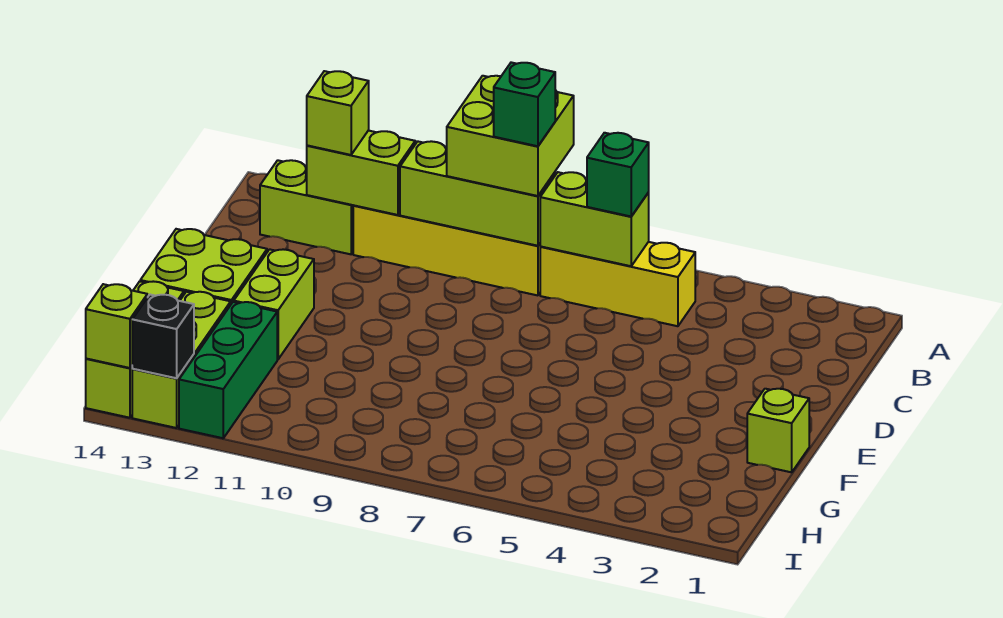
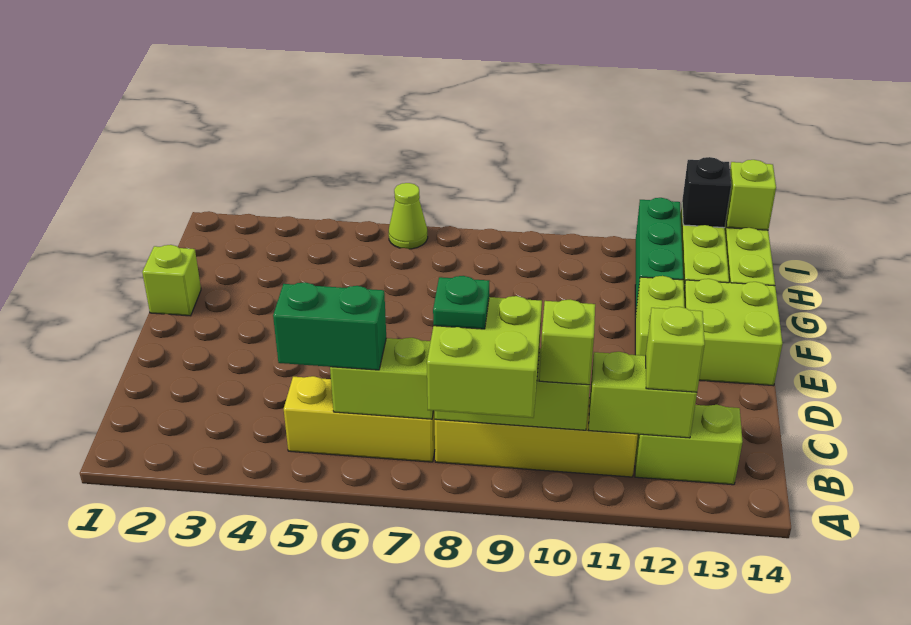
green 1x1 brick [587,133,649,216] -> green 1x2 brick [273,282,386,370]
green 1x1 brick [494,62,555,146] -> green 1x1 plate [433,276,489,329]
none -> lime 1x1 brick [539,300,595,385]
none -> lime 1x1 cone [389,183,428,249]

